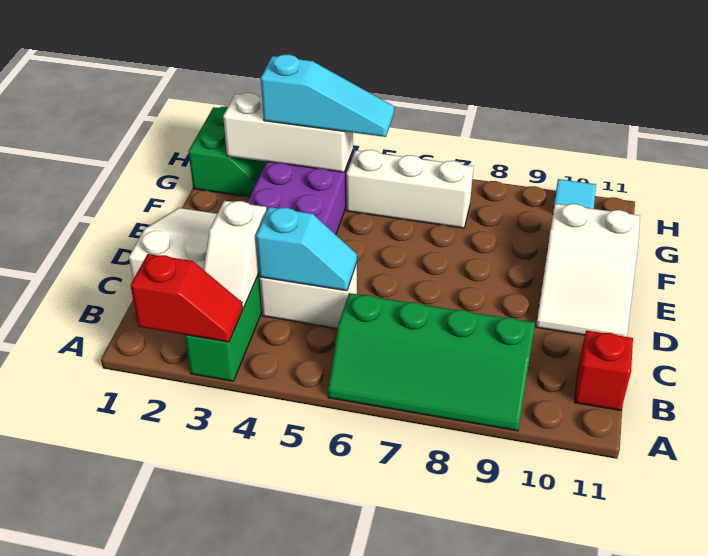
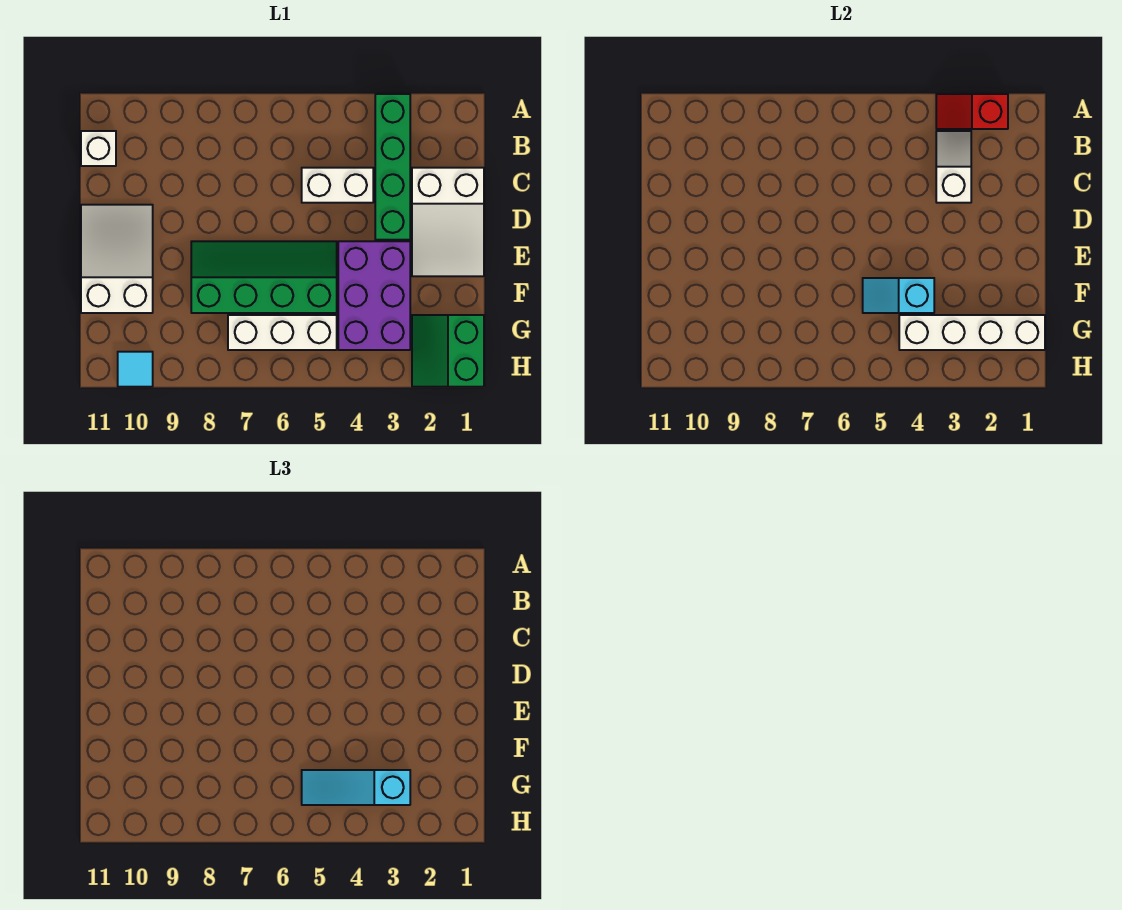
green 2x4 slope [328,293,535,431] -> green 2x4 slope moved to [191,241,337,313]
red 1x1 brick [574,331,633,411] -> white 1x1 brick [81,131,116,166]
cyan 1x2 slope [256,207,357,291] -> cyan 1x2 slope moved to [863,278,934,313]
white 1x3 brick [223,93,353,172] -> white 1x4 brick [899,315,1045,350]

